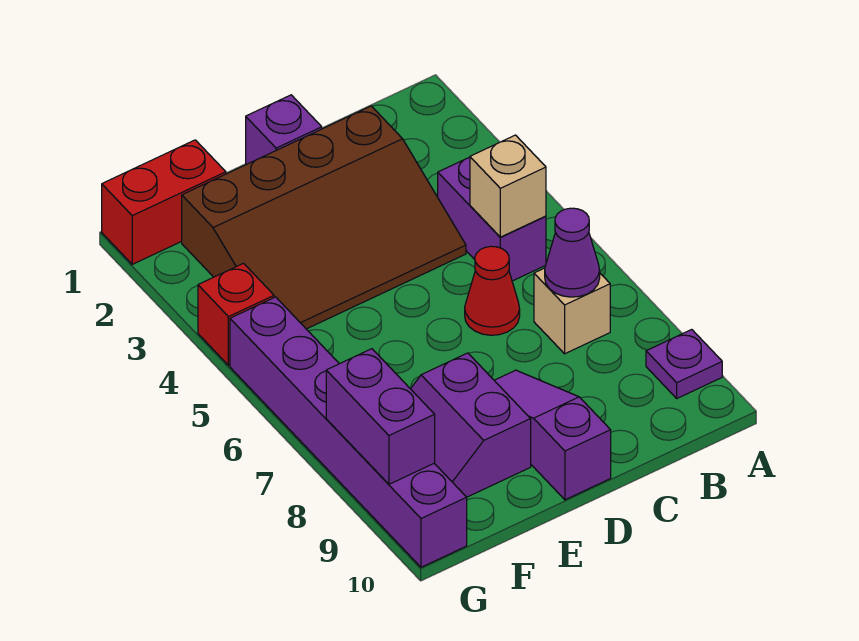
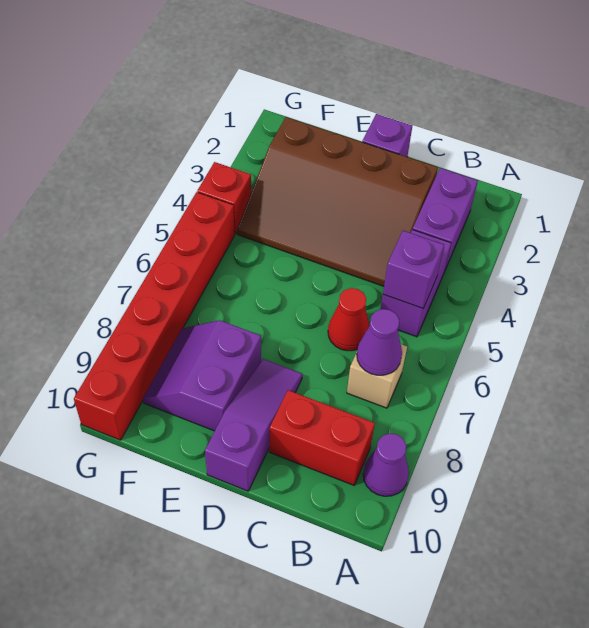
purple 1x1 plate [646,330,722,398] -> purple 1x1 cone [363,433,409,496]
tan 1x1 brick [470,135,546,237] -> purple 1x1 brick [383,231,444,308]
red 1x2 brick [102,140,226,264] -> red 1x2 brick moved to [269,390,375,485]
purple 1x6 brick [230,297,467,567] -> red 1x6 brick [74,192,235,440]
purple 1x2 brick [326,349,435,484] -> purple 1x2 brick moved to [412,168,478,269]

